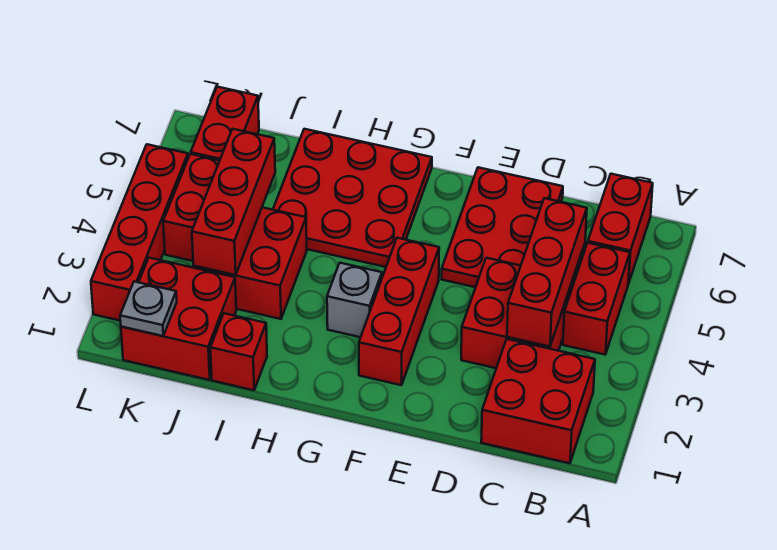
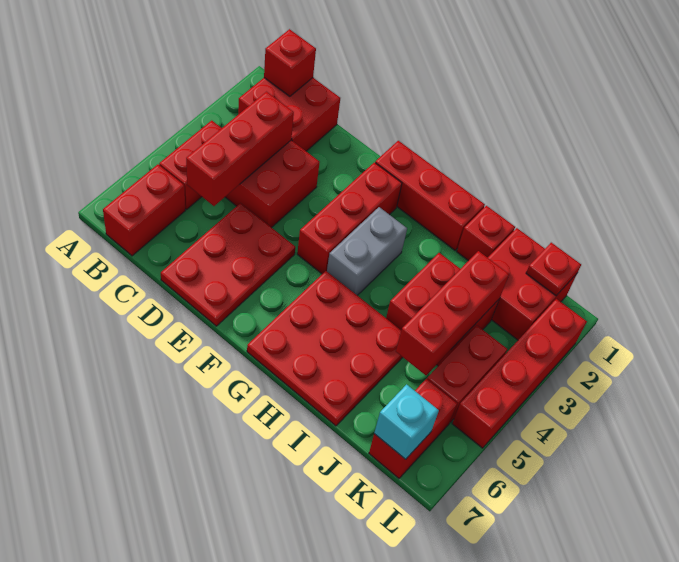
none -> red 1x1 brick [264,29,316,96]
none -> red 1x3 brick [375,141,485,250]
grey 1x1 brick [327,263,382,337] -> grey 1x2 brick [327,207,407,295]
grey 1x1 plate [120,282,177,336] -> red 1x1 plate [526,243,581,296]
none -> cyan 1x1 brick [374,384,439,459]

